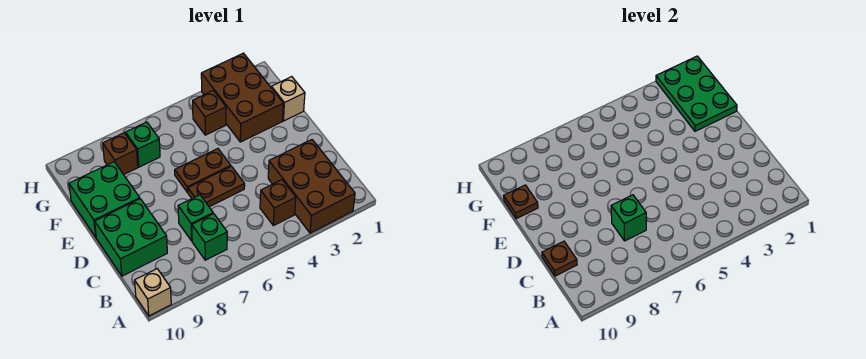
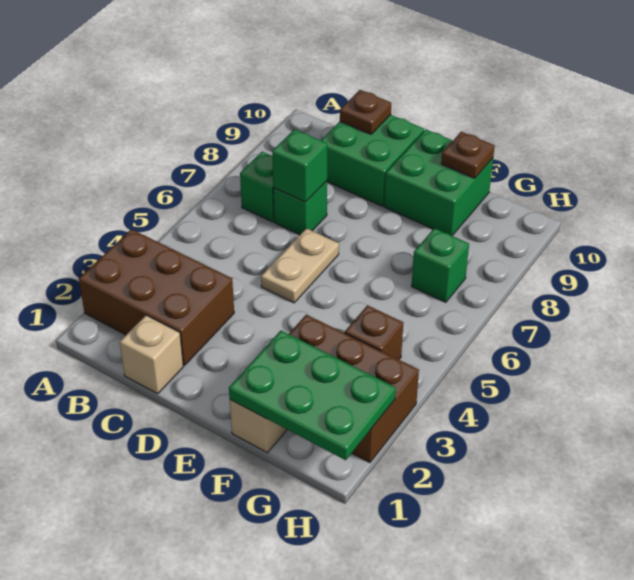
tan 1x1 brick [135,269,171,316] -> tan 1x1 brick moved to [120,315,183,394]
brown 1x1 brick [260,180,296,226] -> none
brown 1x2 plate [188,166,245,207] -> tan 1x2 plate [261,228,339,303]
brown 1x2 plate [175,149,231,192] -> none
brown 1x1 brick [103,133,138,175] -> none

